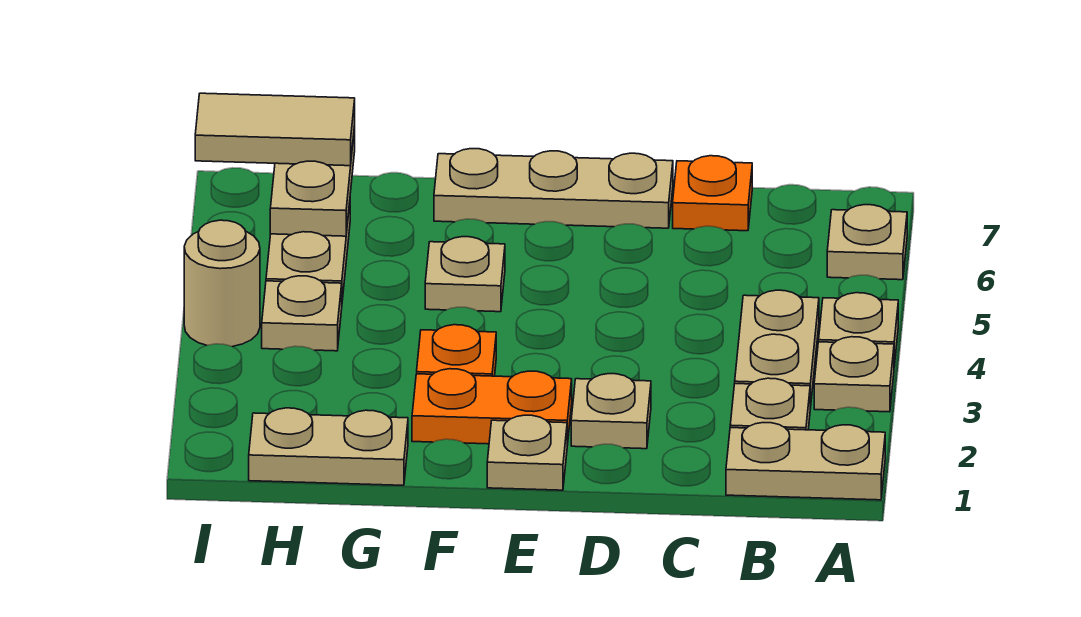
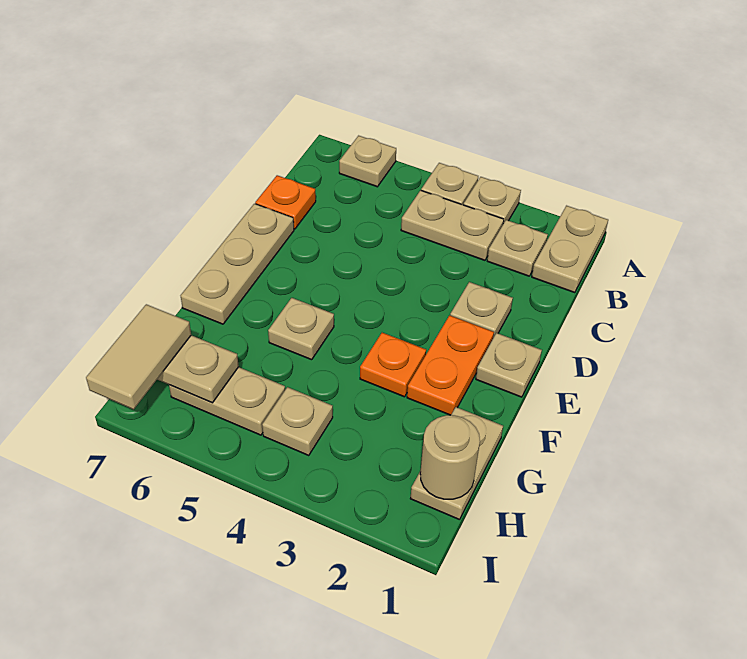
tan 1x1 round brick [184,220,260,347] -> tan 1x1 round brick moved to [420,415,480,499]

